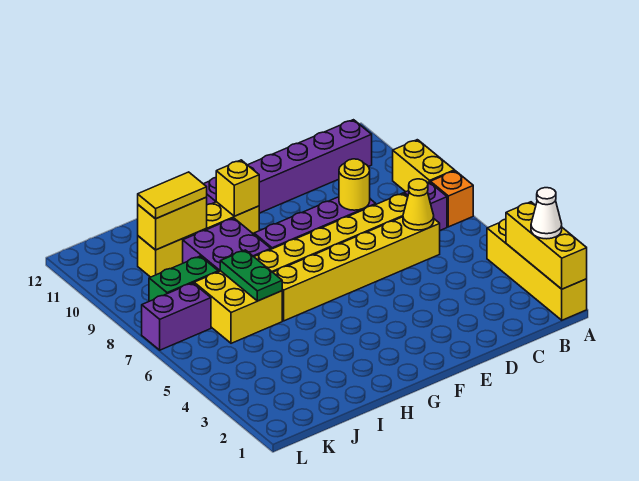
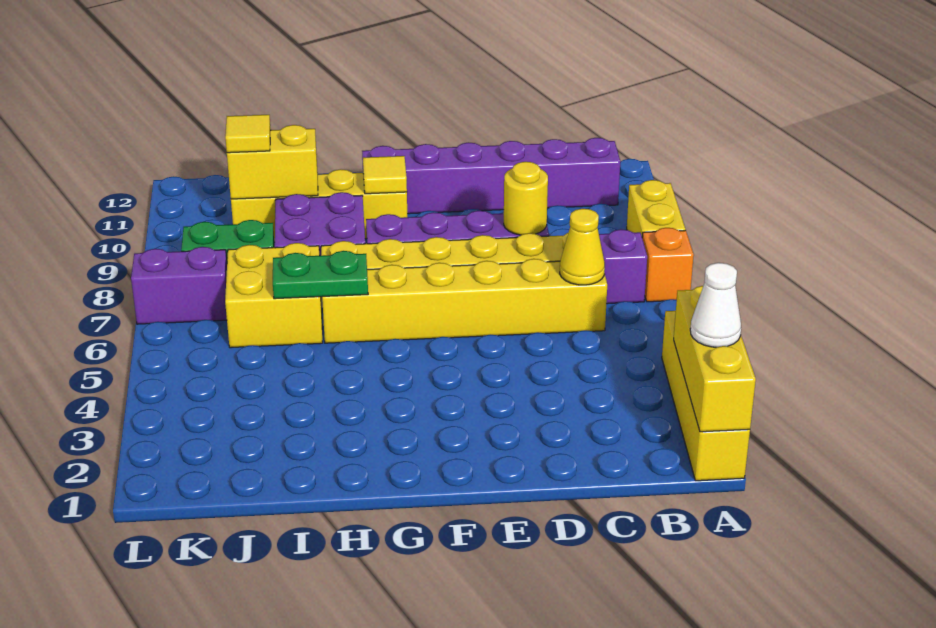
yellow 1x1 brick [216,160,259,216] -> yellow 1x1 tile [363,156,407,194]
green 1x2 plate [220,250,282,301] -> green 1x2 plate turned to [273,251,368,299]
yellow 1x2 tile [138,172,207,219] -> yellow 1x1 tile [225,115,271,153]

